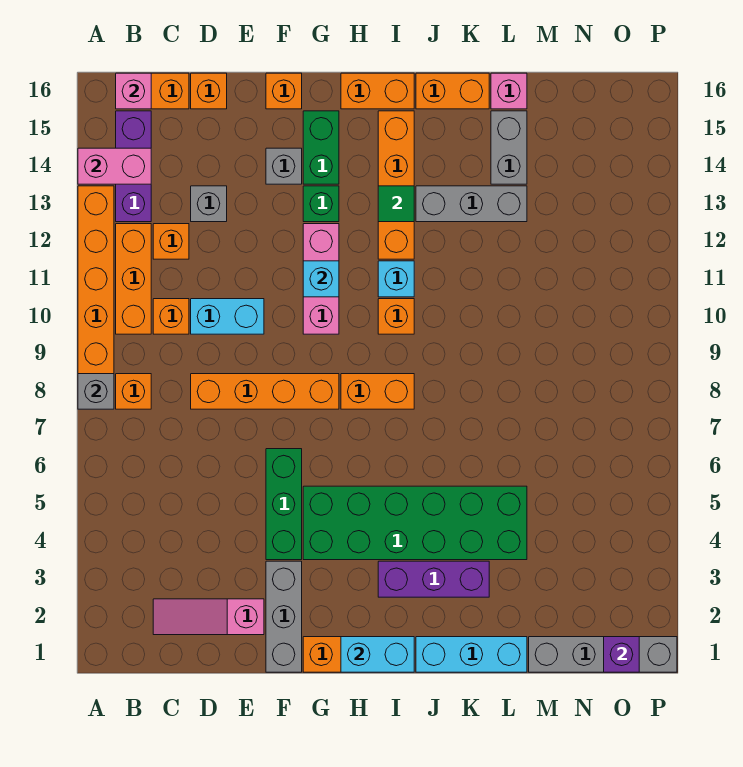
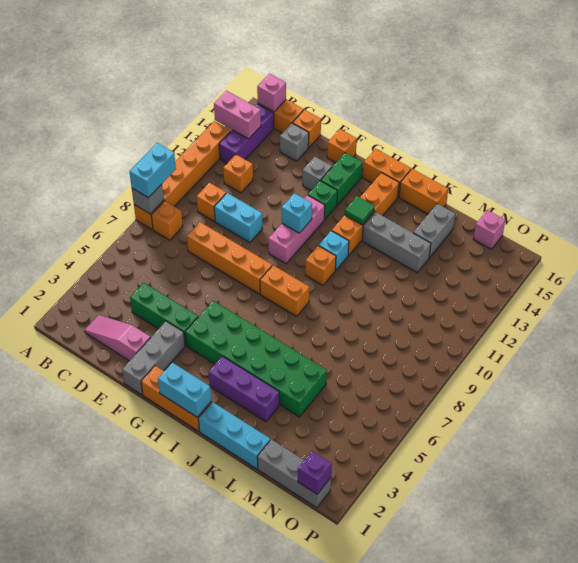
none -> cyan 1x2 brick [129,143,176,198]
orange 1x3 brick [116,224,151,334] -> none
grey 1x1 brick [191,186,227,222] -> grey 1x1 brick moved to [280,123,309,161]
green 1x3 brick [266,449,302,560] -> green 1x3 brick turned to [130,283,198,346]
pink 1x1 brick [491,73,527,109] -> pink 1x1 brick moved to [474,210,505,249]
grey 1x4 brick [529,637,677,672] -> grey 1x3 brick [257,439,331,508]

